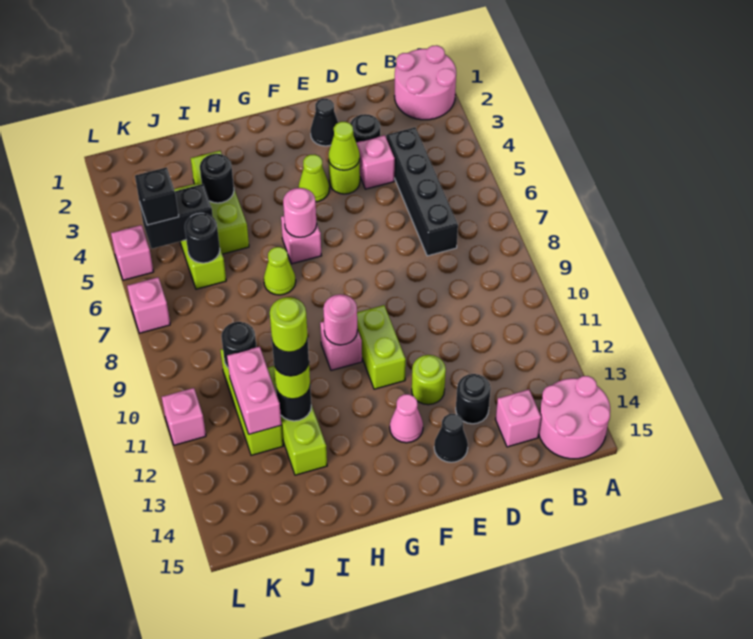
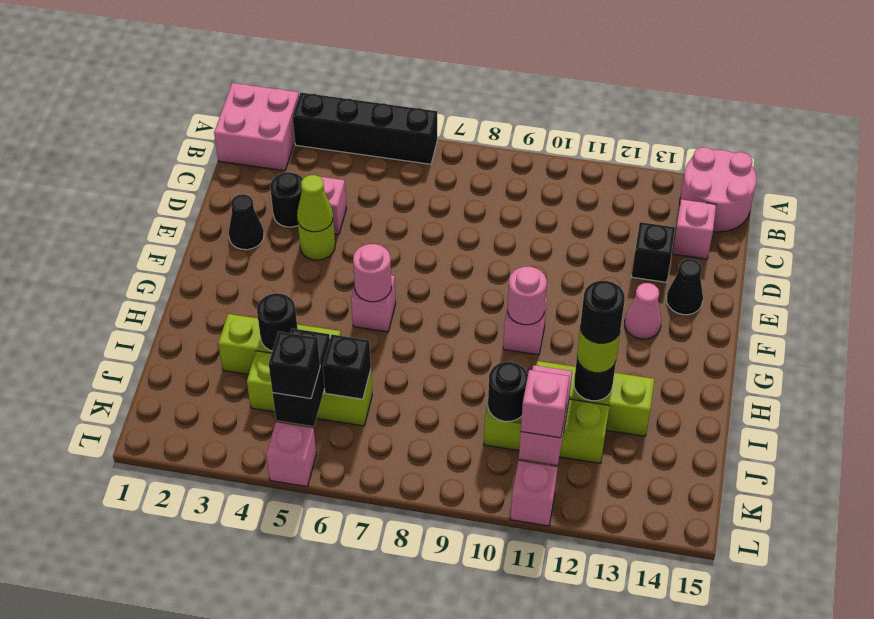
pink 2x2 round brick [395,45,456,120] -> pink 2x2 brick [214,83,299,171]
black 1x4 brick [386,127,458,256] -> black 1x4 brick moved to [293,93,437,164]
black 1x1 round brick [456,374,491,424] -> black 1x1 brick [632,222,675,282]
lime 1x1 round brick [412,355,446,405] -> none
lime 1x1 cone [299,154,329,202] -> none
lime 1x2 brick [357,305,406,389] -> none
lime 1x1 cone [264,247,296,295] -> none
lime 1x1 round brick [270,297,308,352] -> none
black 1x1 round brick [185,213,220,263] -> black 1x1 brick [323,335,371,399]
pink 1x2 brick [227,347,281,434] -> pink 1x2 brick turned to [519,365,572,465]
pink 1x1 brick [127,277,170,333] -> pink 1x1 brick moved to [521,370,569,438]

